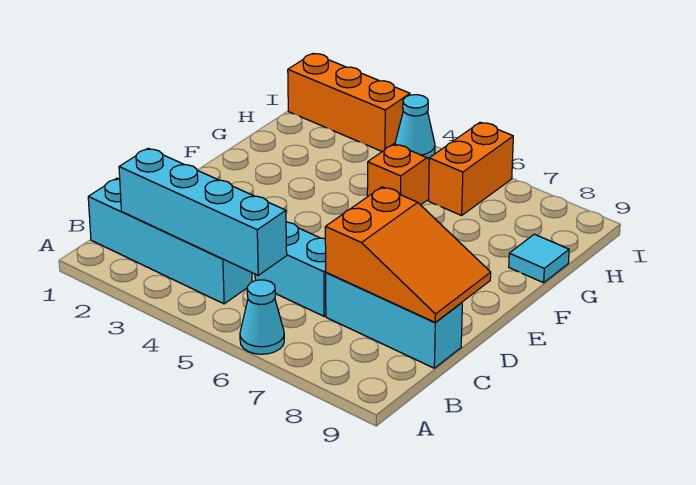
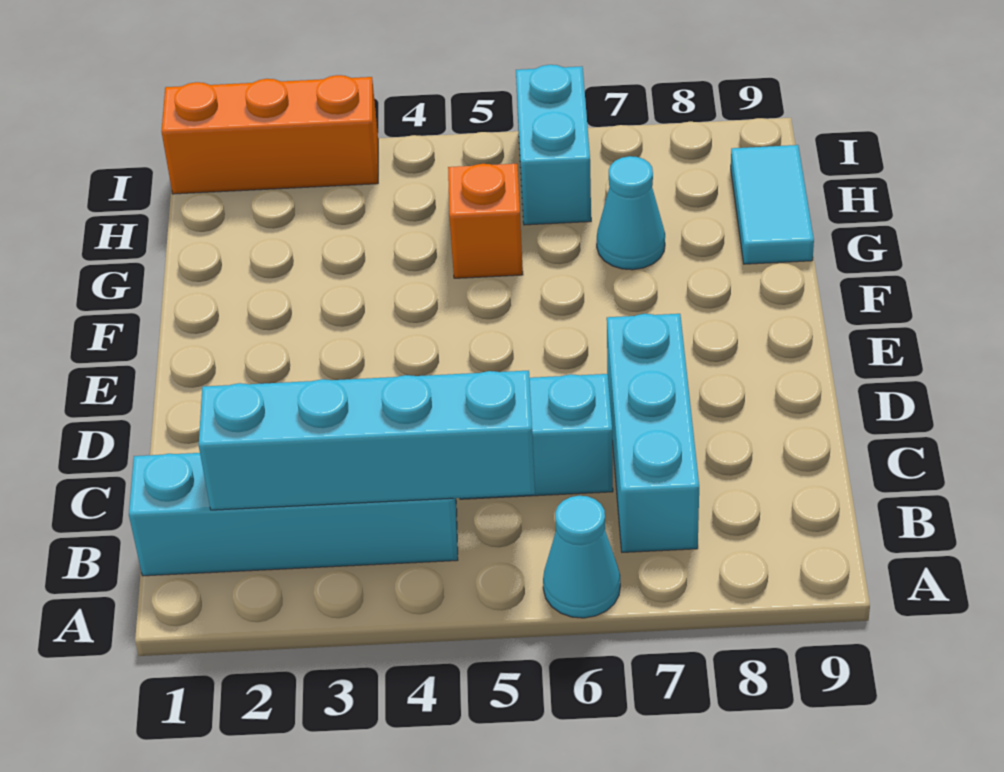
cyan 1x3 brick [326,273,462,368] -> cyan 1x3 brick turned to [607,314,699,552]
orange 2x3 slope [325,187,491,323] -> none
cyan 1x1 tile [509,234,569,283] -> cyan 1x2 tile [731,145,814,264]
orange 1x2 brick [428,122,513,215] -> cyan 1x2 brick [516,65,591,225]
cyan 1x1 cone [395,95,435,159] -> cyan 1x1 cone moved to [597,156,665,270]

